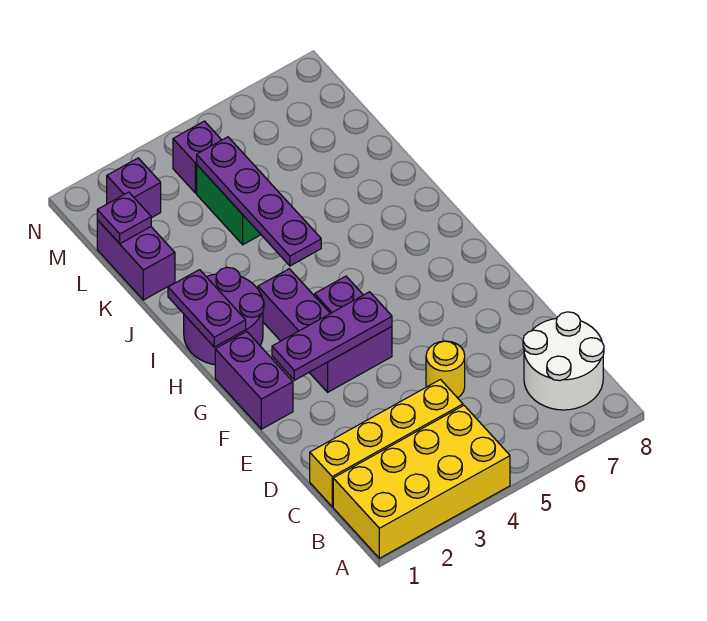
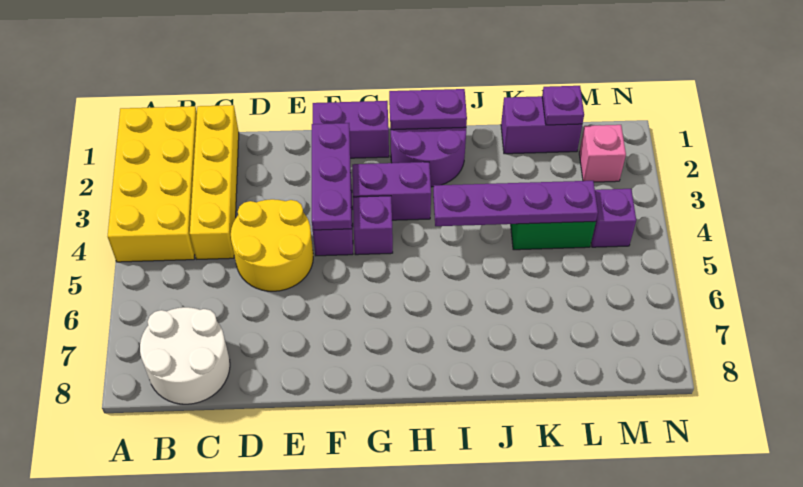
yellow 1x1 round brick [426,341,465,398] -> yellow 2x2 round brick [231,199,313,291]
purple 1x1 brick [107,158,161,218] -> pink 1x1 brick [579,125,626,182]

